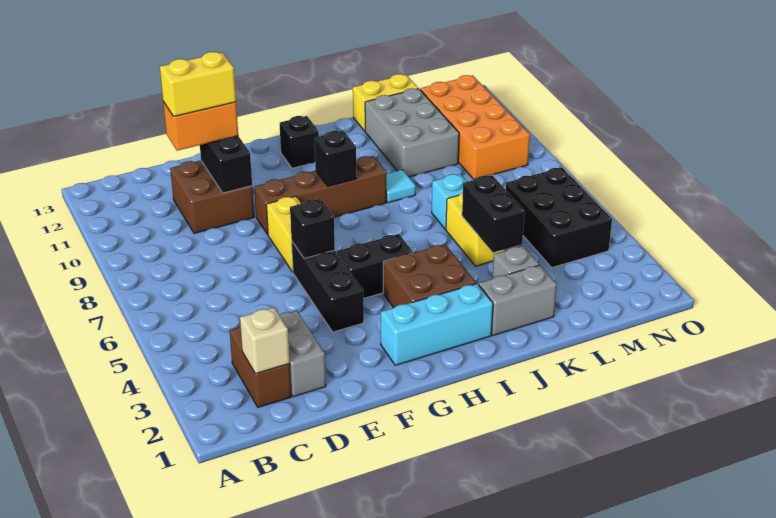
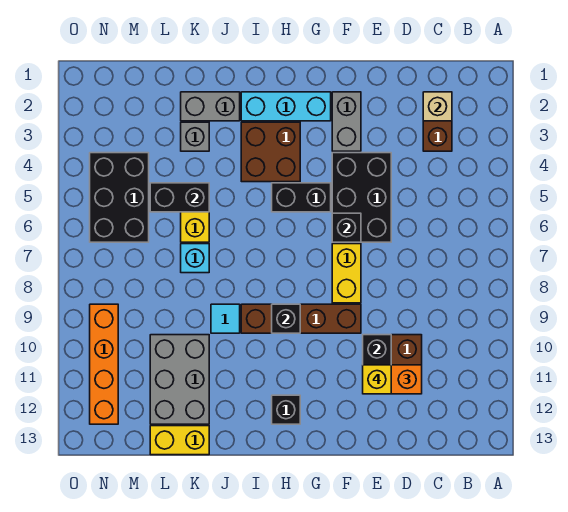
grey 1x2 brick [279,311,326,397] -> grey 1x2 brick moved to [332,92,361,151]
yellow 1x2 brick [160,52,236,117] -> yellow 1x1 brick [363,365,391,394]
black 1x3 brick [292,242,364,332] -> black 2x3 brick [332,153,391,242]
black 1x2 brick [462,175,524,253] -> black 1x2 brick turned to [150,183,209,212]
orange 2x4 brick [420,75,530,180] -> orange 1x4 brick [90,304,118,424]

